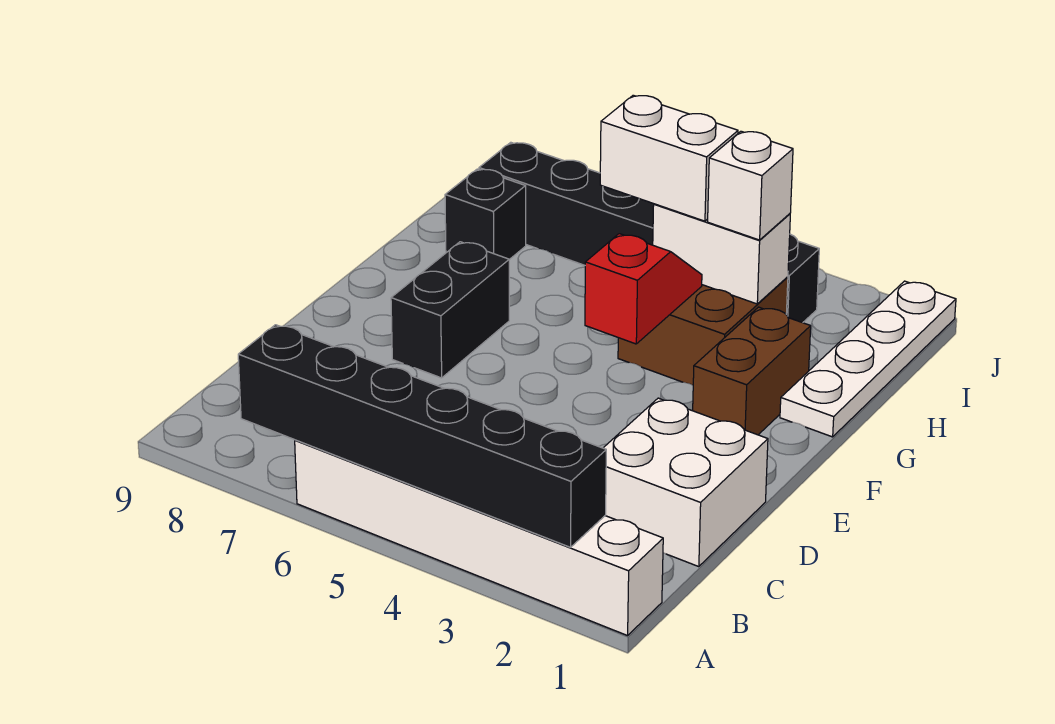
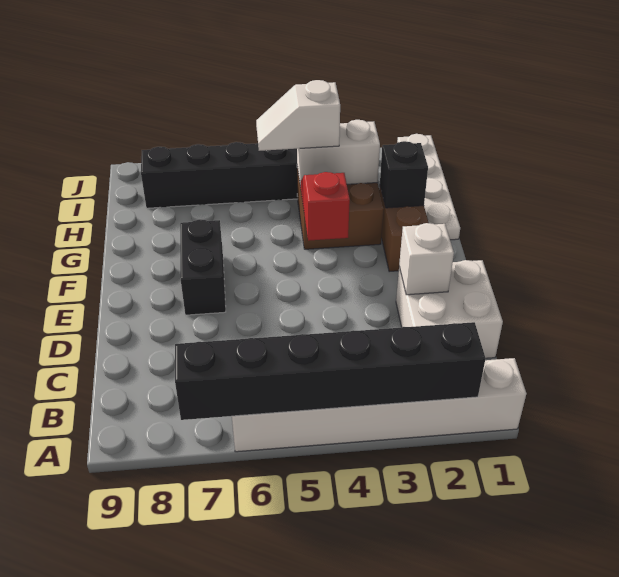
white 1x1 brick [708,131,793,240] -> white 1x1 brick moved to [399,223,454,295]
white 1x2 brick [600,95,738,221] -> white 1x2 slope [256,80,340,151]
black 1x1 brick [445,169,526,260] -> black 1x1 brick moved to [380,141,428,208]

